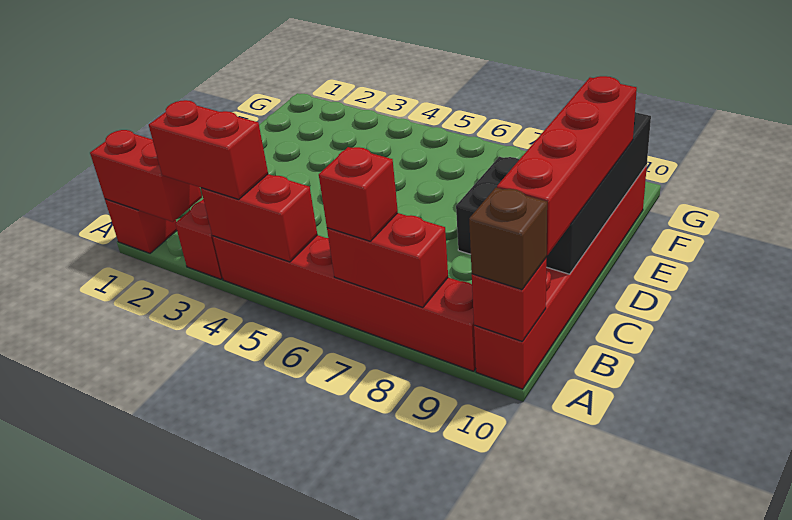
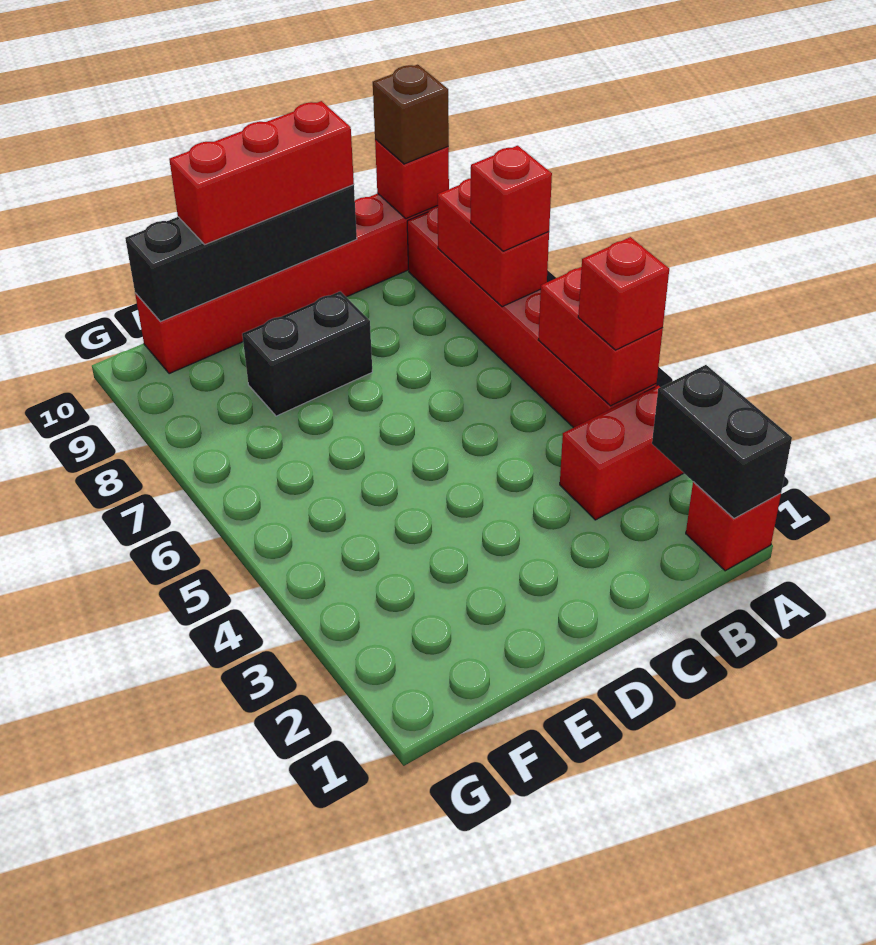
red 1x2 brick [90,130,202,222] -> black 1x2 brick [652,365,792,518]
red 1x2 brick [149,100,268,199] -> red 1x1 brick [578,237,669,350]
red 1x4 brick [497,76,637,255] -> red 1x3 brick [169,101,354,244]

